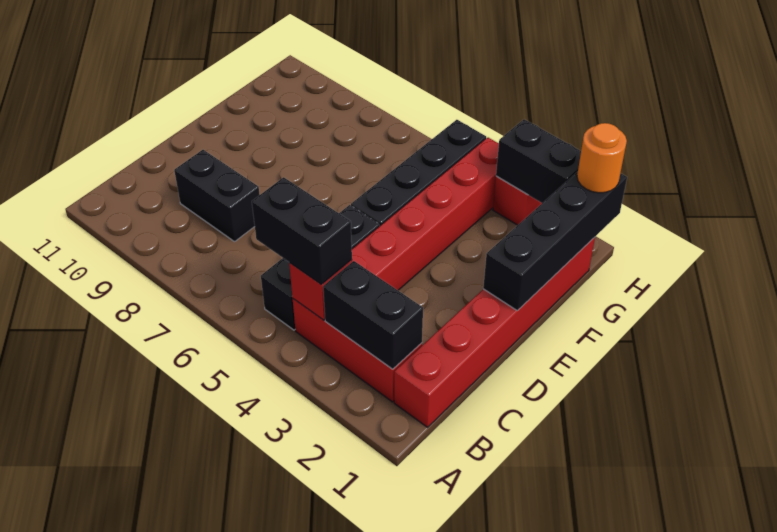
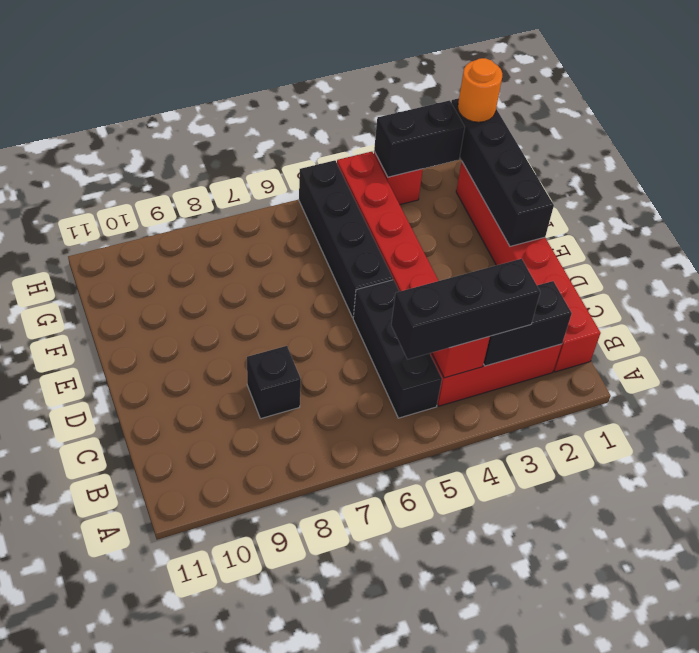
black 1x2 brick [252,177,352,285] -> black 1x3 brick [391,259,540,359]
black 1x2 brick [174,150,260,242] -> black 1x1 brick [247,346,301,419]

